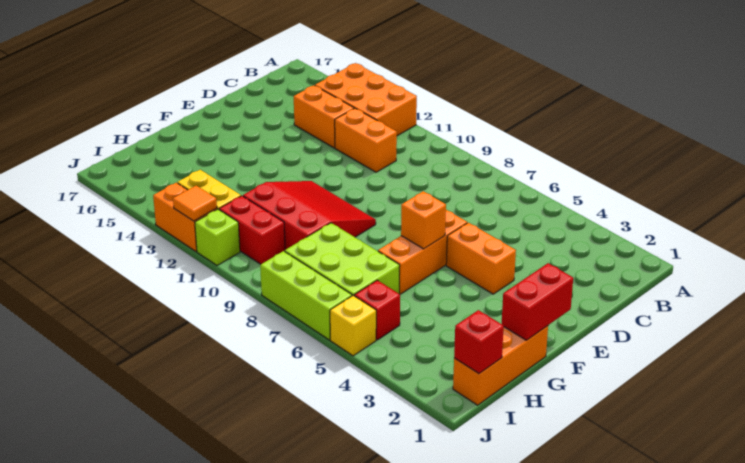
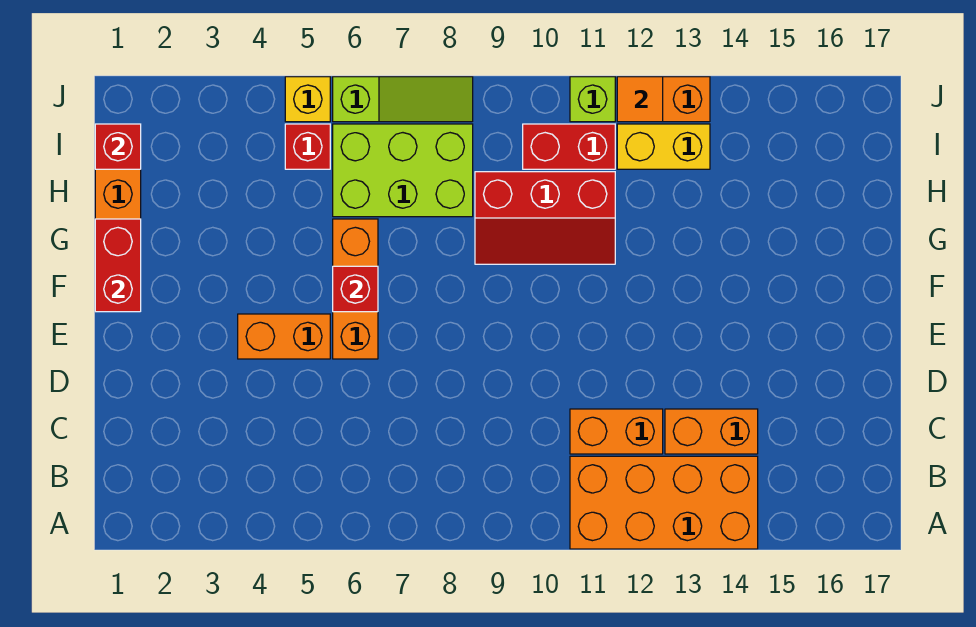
orange 2x3 brick [315,63,417,136] -> orange 2x4 brick [570,456,758,549]
orange 1x1 brick [401,191,446,249] -> red 1x1 brick [333,266,378,312]
red 3x3 slope [243,181,376,250] -> red 2x3 slope [475,172,615,264]
lime 1x3 brick [260,251,352,340] -> lime 1x3 slope [333,77,473,122]

